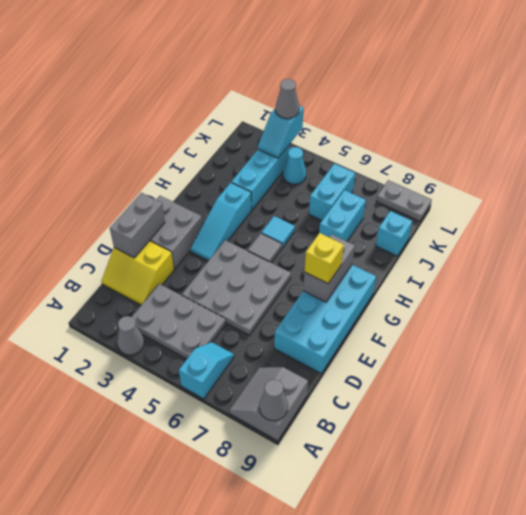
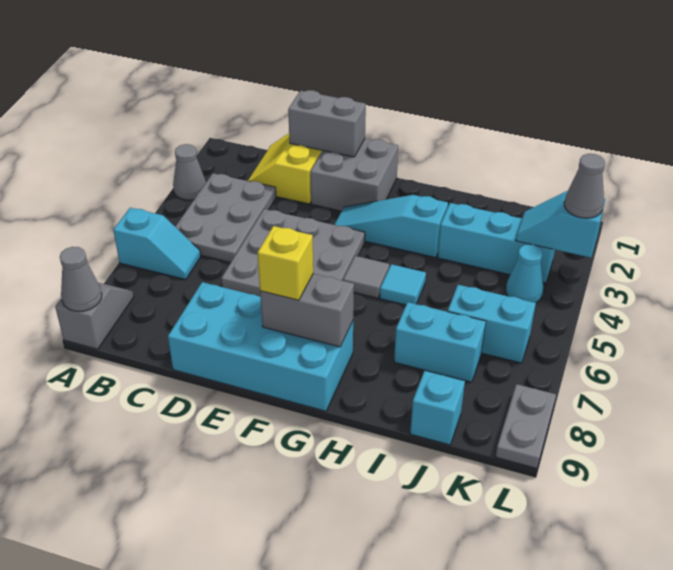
grey 2x2 slope [229,367,308,441] -> grey 1x2 slope [55,283,134,349]

